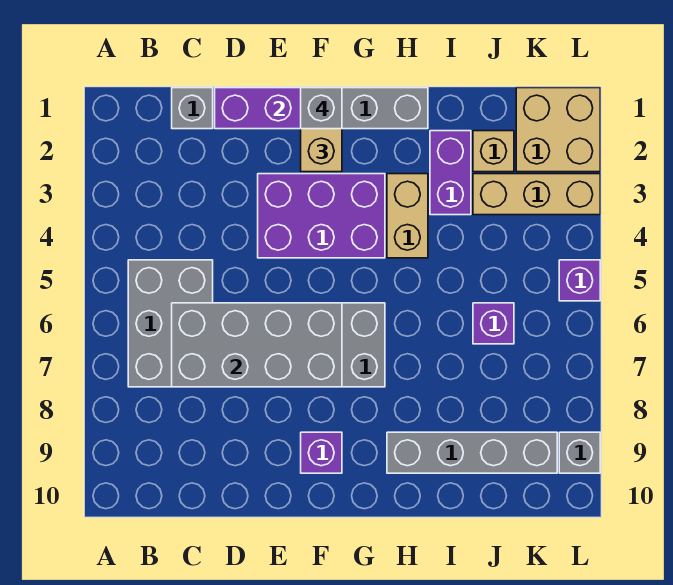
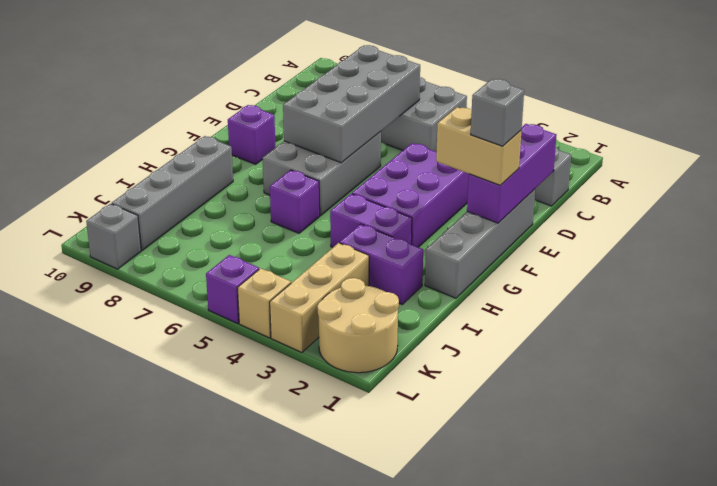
tan 1x2 brick [387,174,428,258] -> purple 1x2 brick [330,194,412,247]
tan 1x1 brick [473,131,514,172] -> tan 1x1 brick moved to [238,268,291,338]
purple 1x1 brick [473,303,514,344] -> purple 1x1 brick moved to [270,170,320,233]
tan 2x2 brick [516,88,600,172] -> tan 2x2 round brick [317,278,399,373]

